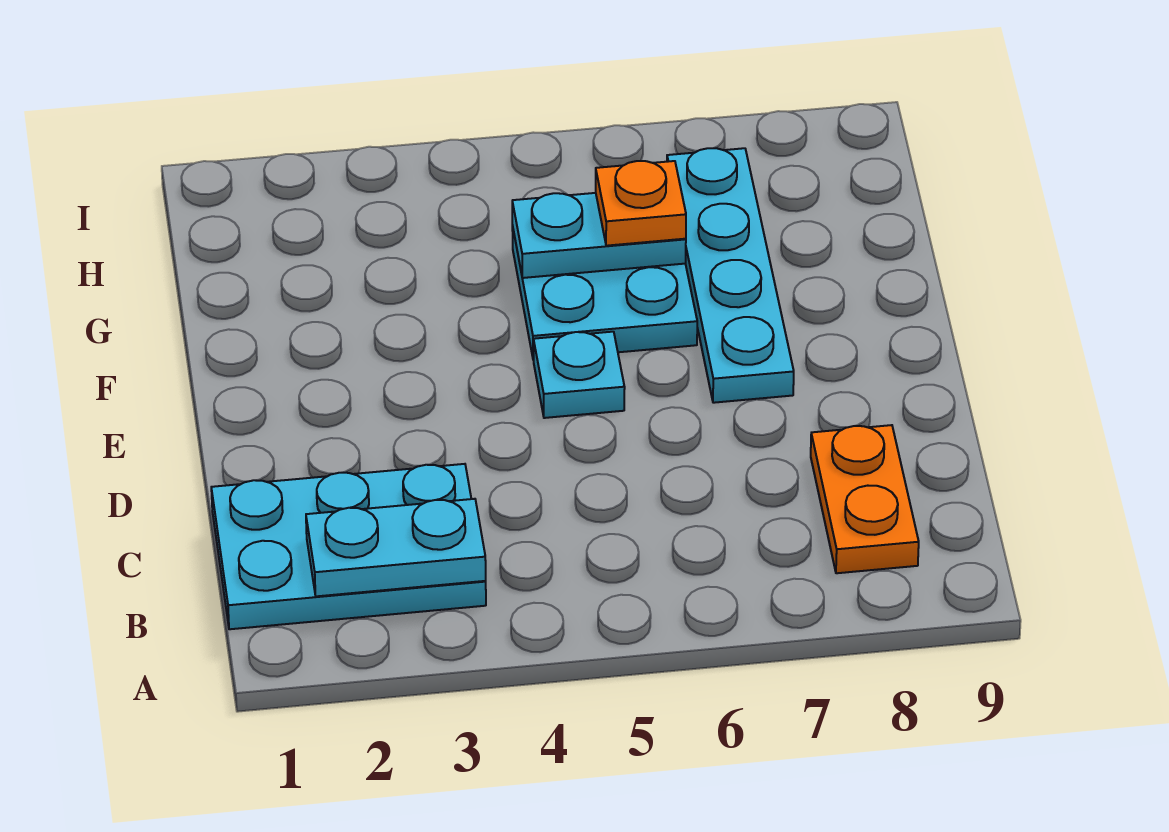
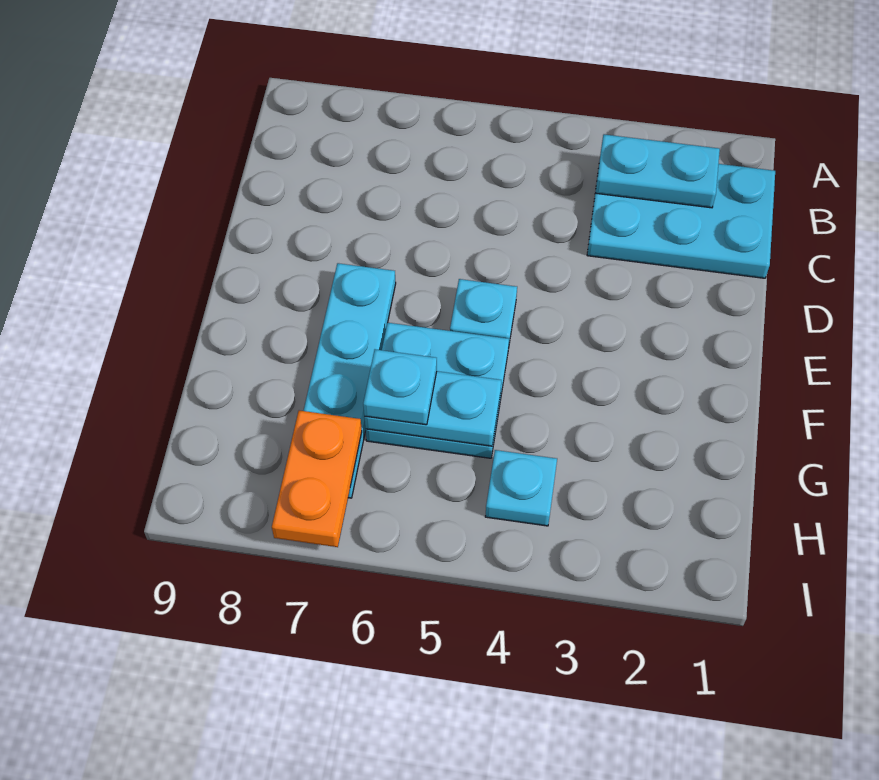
orange 1x2 plate [811,425,919,573] -> orange 1x2 plate moved to [272,411,362,547]
orange 1x1 plate [596,161,686,246] -> cyan 1x1 plate [363,349,437,425]
none -> cyan 1x1 plate [485,450,557,526]

